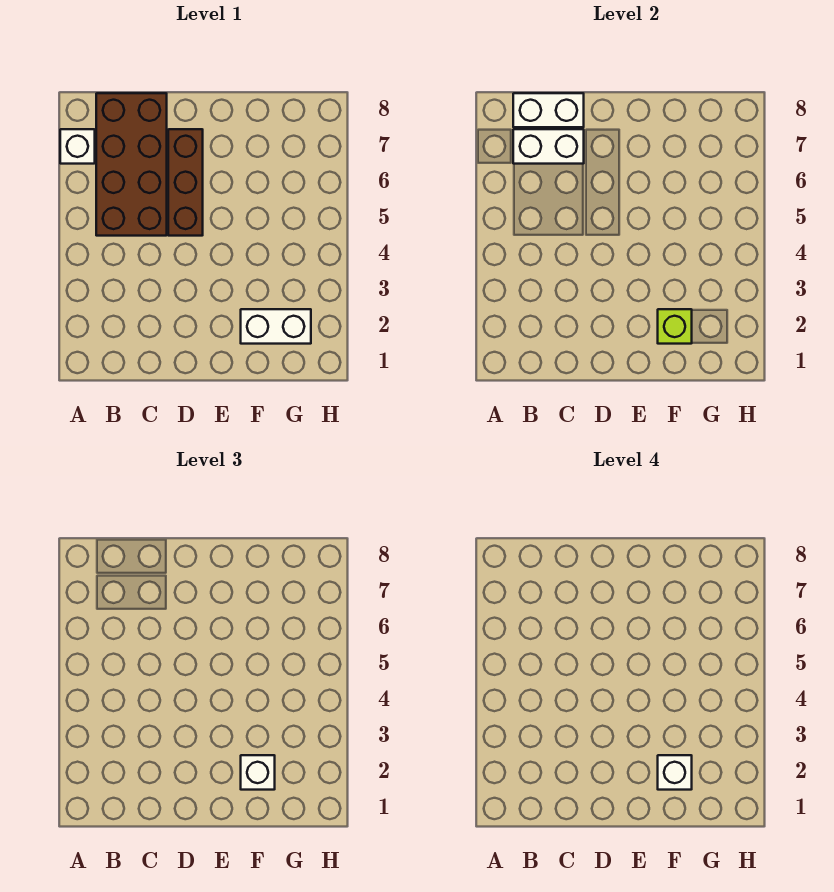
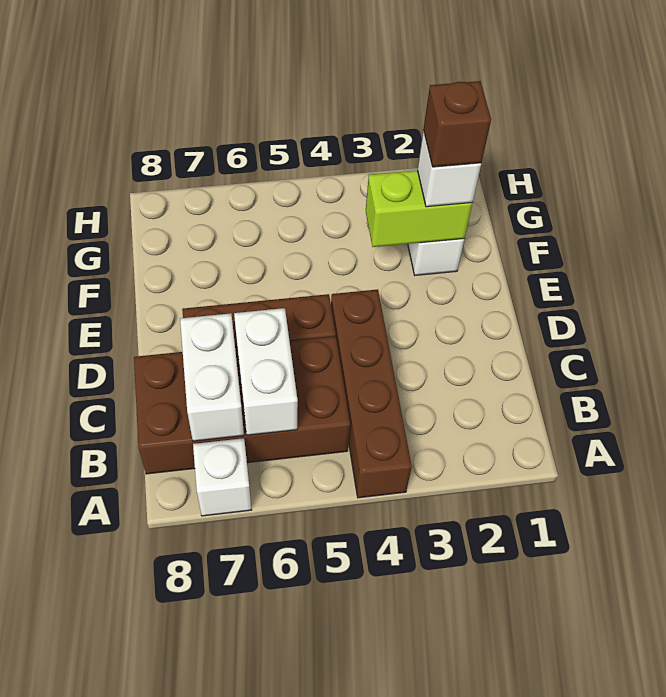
none -> brown 1x4 brick [331,289,412,498]
white 1x2 brick [513,93,584,127] -> white 1x2 brick moved to [234,308,298,435]
lime 1x1 brick [658,309,692,344] -> lime 1x2 brick [366,170,473,247]
white 1x1 brick [658,755,692,790] -> brown 1x1 brick [423,81,491,167]

